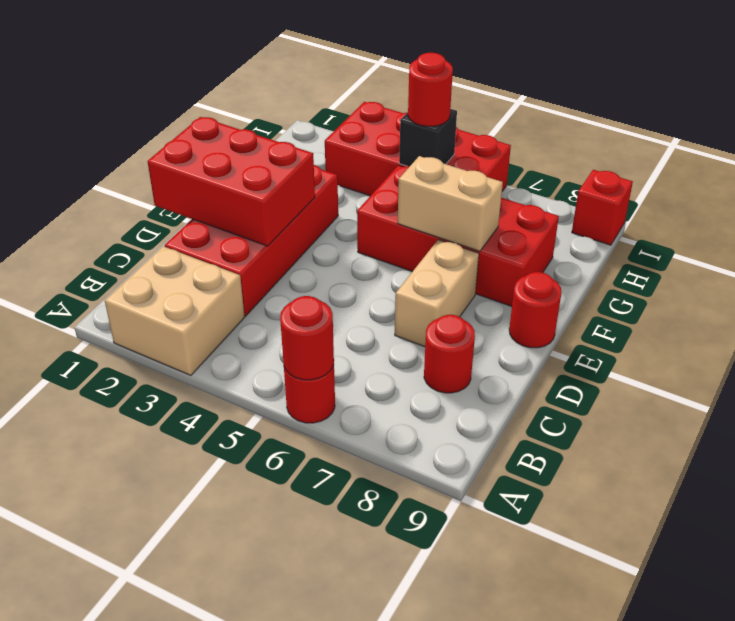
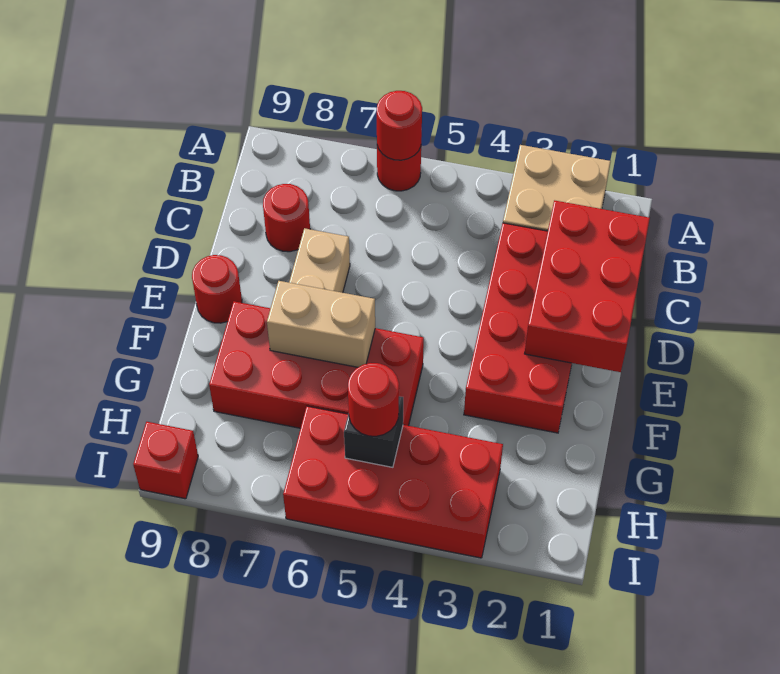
red 2x3 brick [148,117,315,246] -> red 2x3 brick turned to [525,200,650,372]

